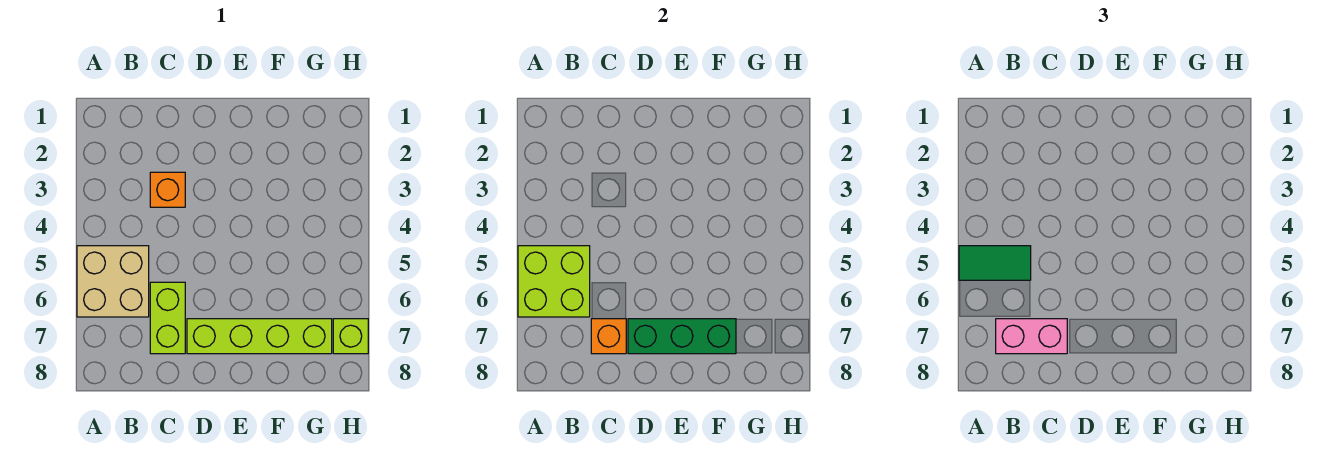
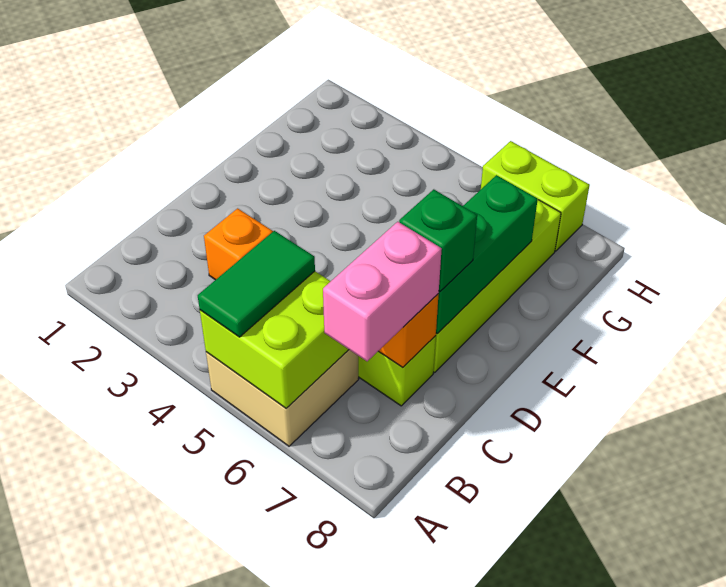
none -> green 1x1 brick [399,189,477,291]
lime 1x1 brick [333,319,368,354] -> lime 1x2 brick [481,141,590,251]

